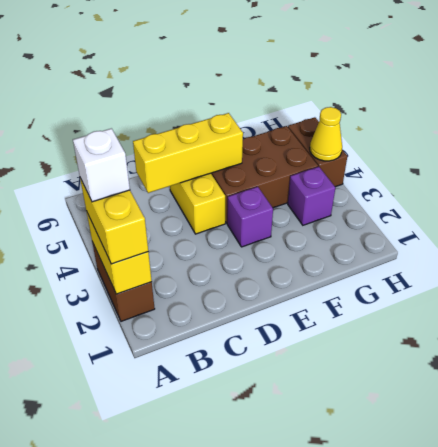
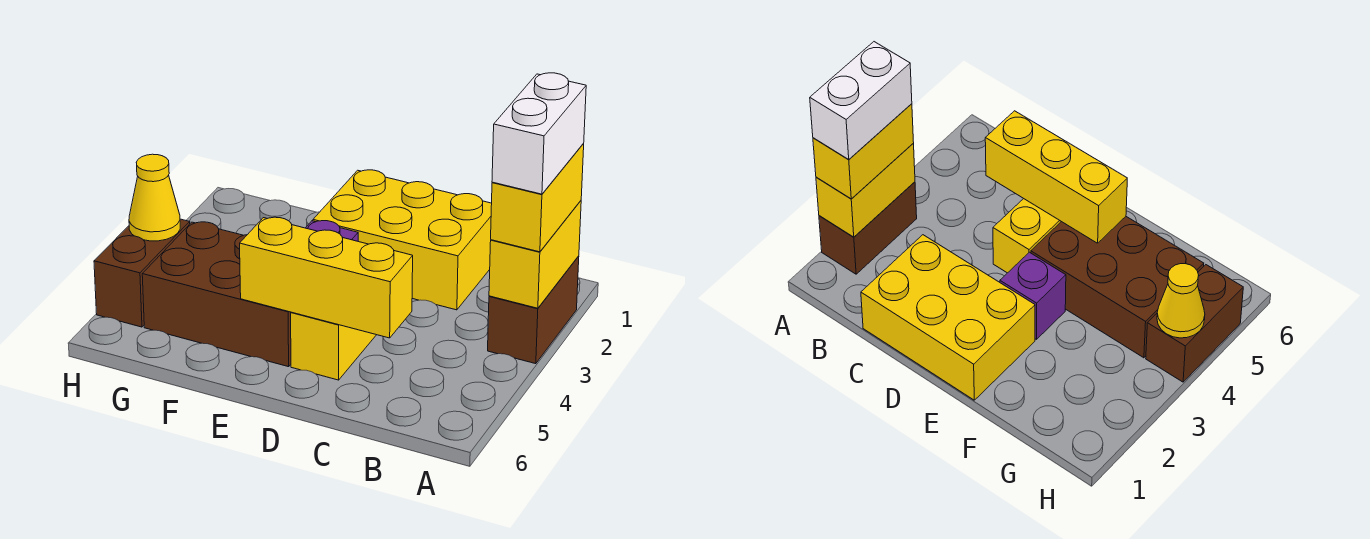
white 1x1 brick [73,128,130,202] -> white 1x2 brick [492,73,586,194]
none -> yellow 2x3 brick [313,170,492,310]
purple 1x1 brick [288,167,335,225] -> none

